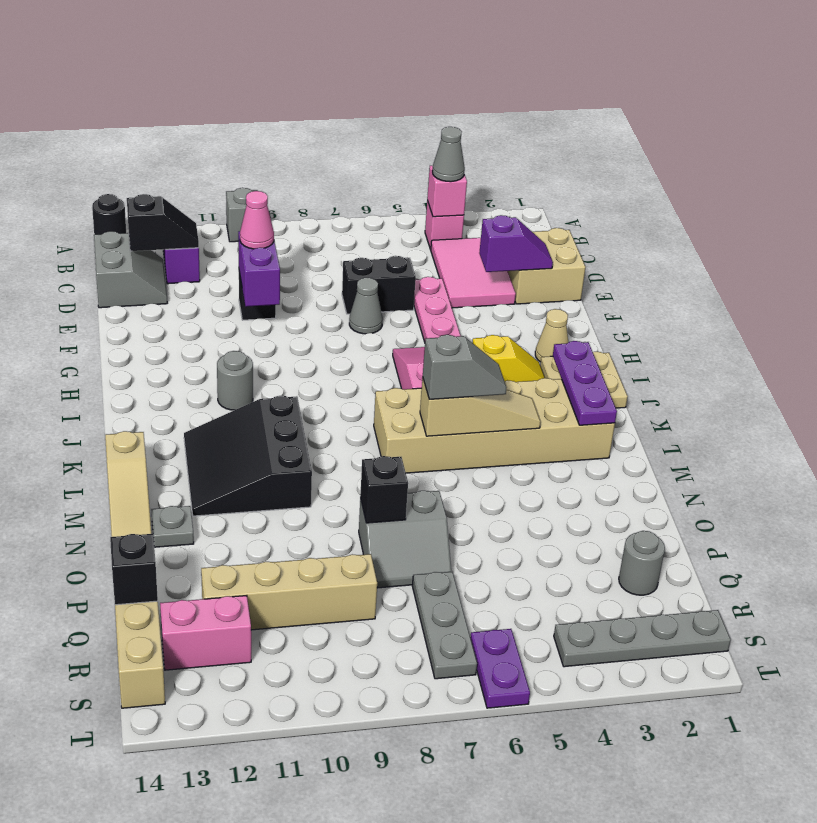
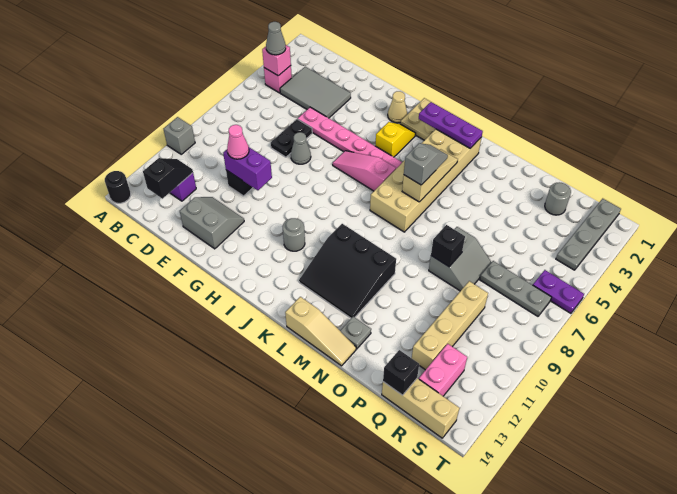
pink 2x3 tile [431,238,516,308] -> grey 2x3 tile [280,67,351,118]
grey 2x2 slope [94,231,167,308] -> grey 2x2 slope moved to [180,197,244,249]
tan 2x2 brick [508,228,586,304] -> none
purple 1x2 slope [479,215,553,272] -> none
black 1x2 brick [342,256,416,314] -> black 1x2 plate [271,119,312,157]

